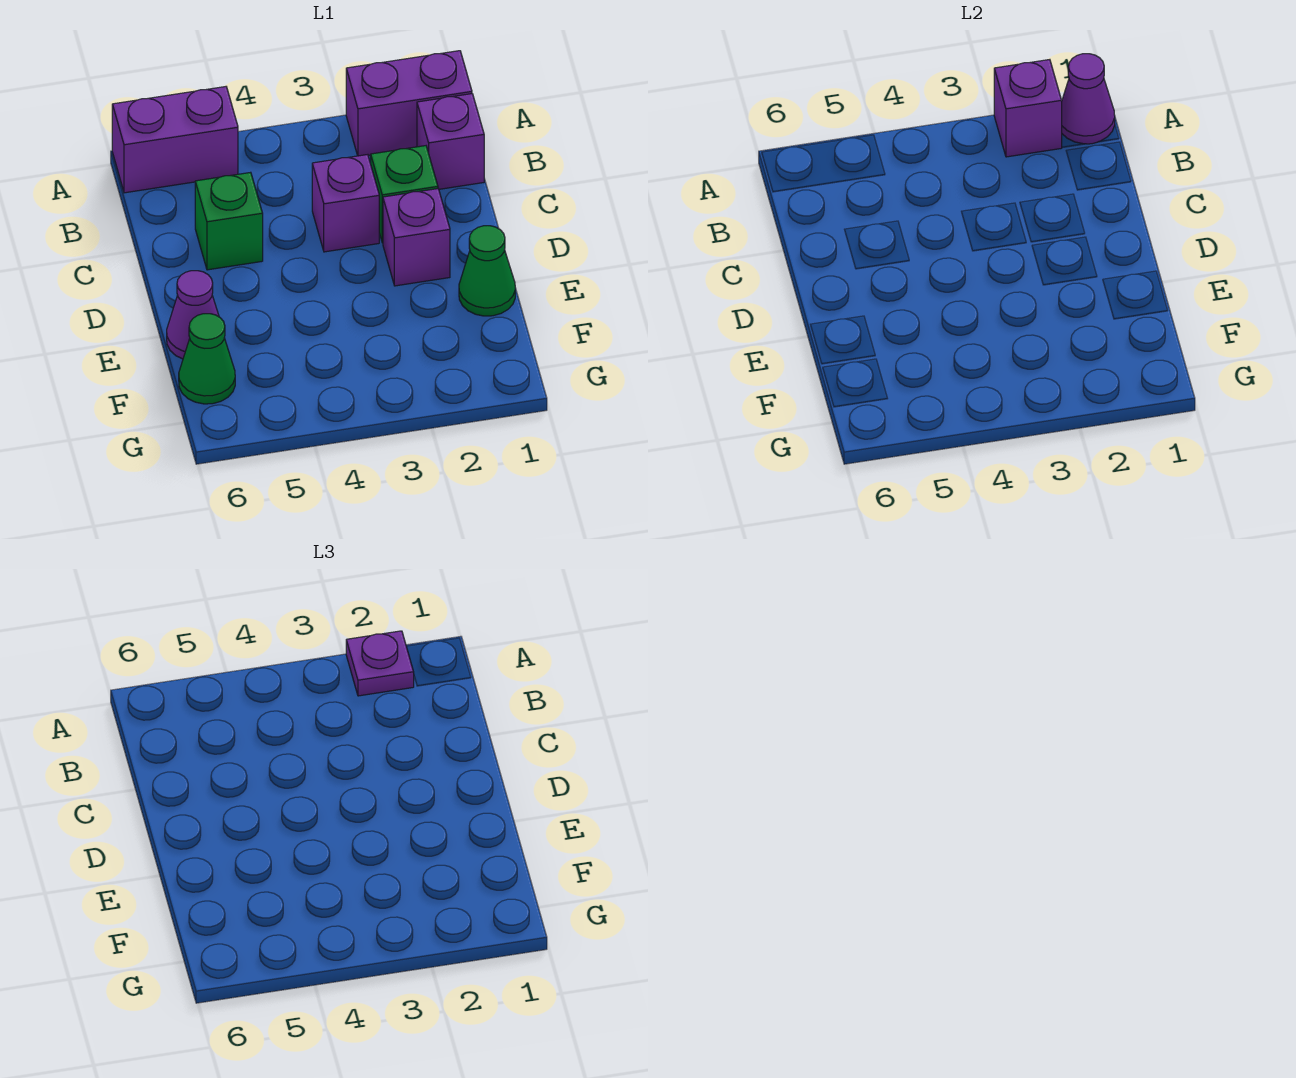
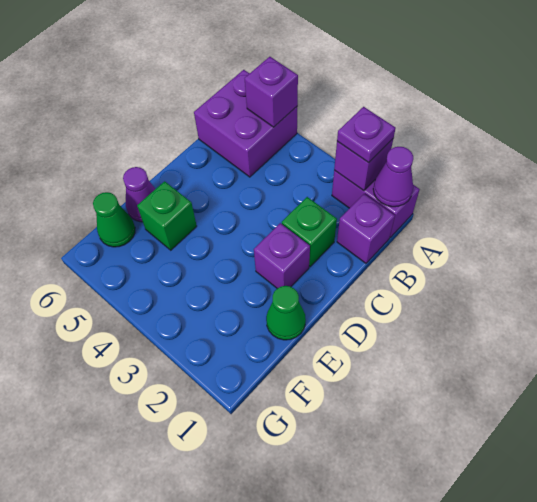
purple 1x2 brick [112,87,238,193] -> purple 2x2 brick [194,70,298,177]
purple 1x1 brick [312,155,379,252] -> purple 1x1 brick moved to [245,57,298,127]
green 1x1 brick [195,172,263,270] -> green 1x1 brick moved to [137,181,197,250]

